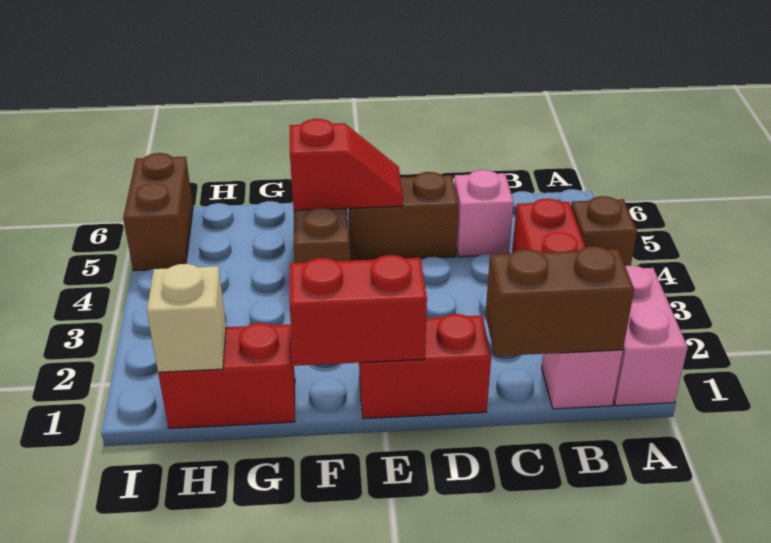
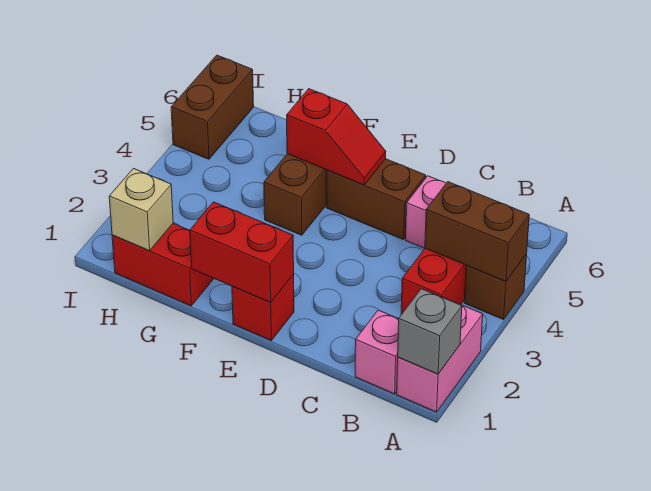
none -> grey 1x1 brick [398,289,462,374]
brown 1x2 brick [486,246,634,356] -> brown 1x2 brick moved to [425,182,529,282]
red 1x2 brick [359,314,491,419] -> red 1x1 brick [232,275,294,340]

